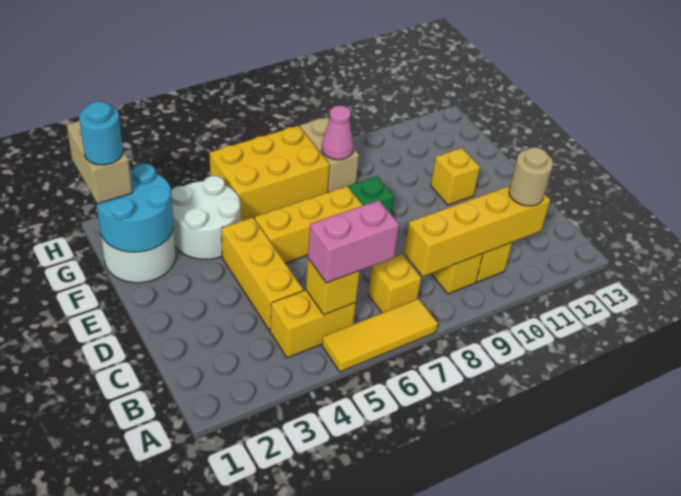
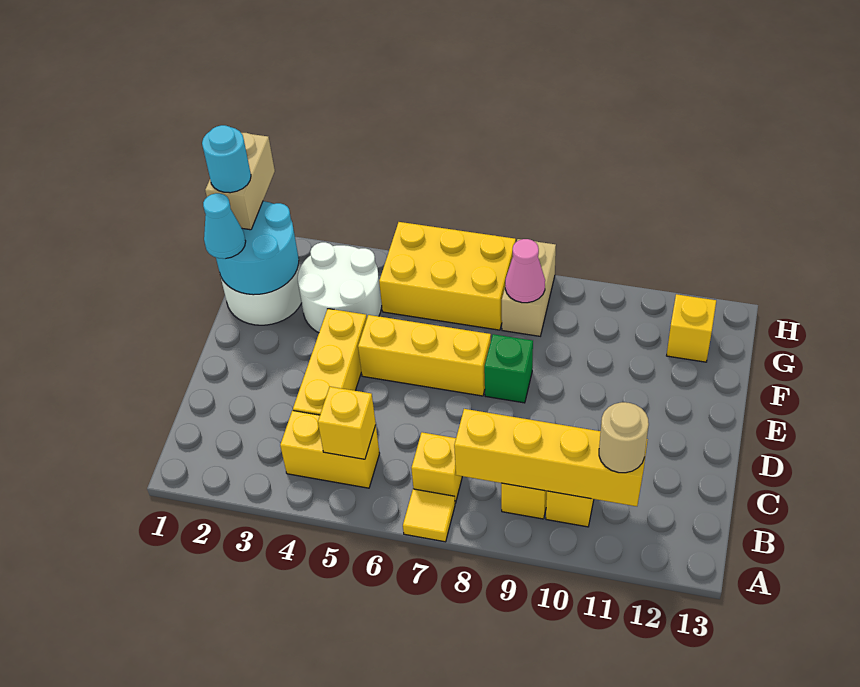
yellow 1x3 tile [322,299,438,372] -> yellow 1x1 tile [403,489,455,542]
pink 1x2 brick [308,200,399,283] -> none
yellow 1x1 brick [431,148,480,205] -> yellow 1x1 brick moved to [667,294,716,362]
none -> cyan 1x1 cone [203,193,246,259]

